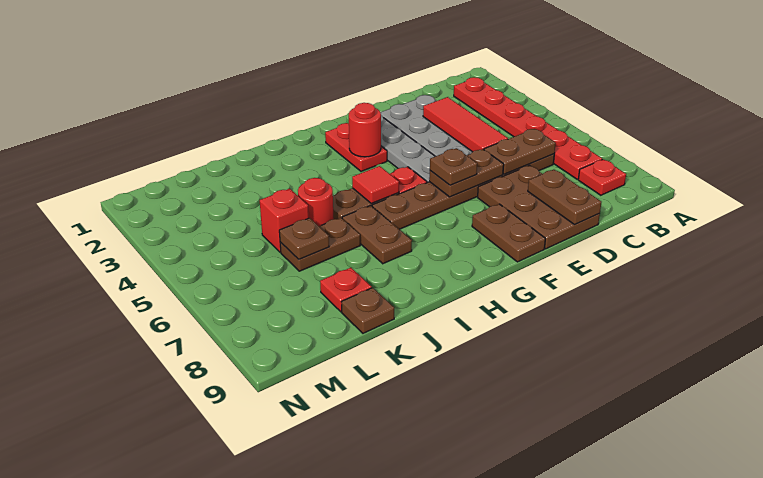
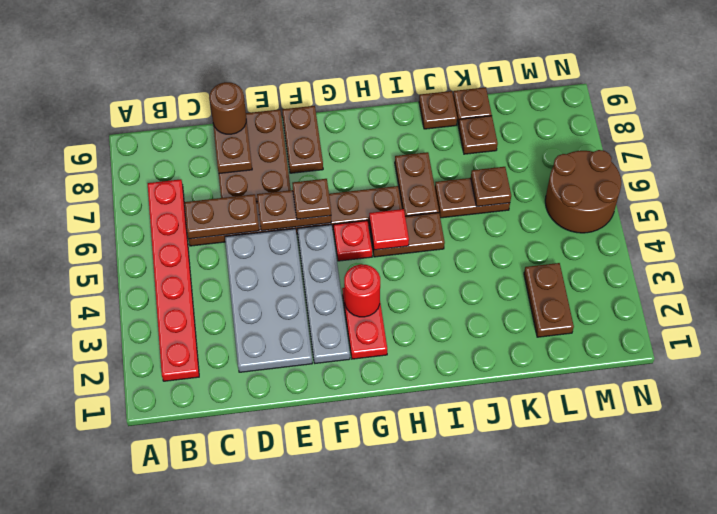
red 1x1 plate [578,159,626,195] -> none
red 1x3 tile [423,97,508,152] -> none
none -> brown 1x1 round brick [209,82,246,134]
red 1x1 round brick [298,178,334,226] -> none
none -> brown 1x1 plate [419,91,457,129]
red 1x1 brick [260,189,309,252] -> none
red 1x1 plate [320,267,372,312] -> brown 1x1 plate [458,116,498,154]
none -> brown 1x2 plate [524,263,574,337]
none -> brown 2x2 round brick [545,150,621,233]

